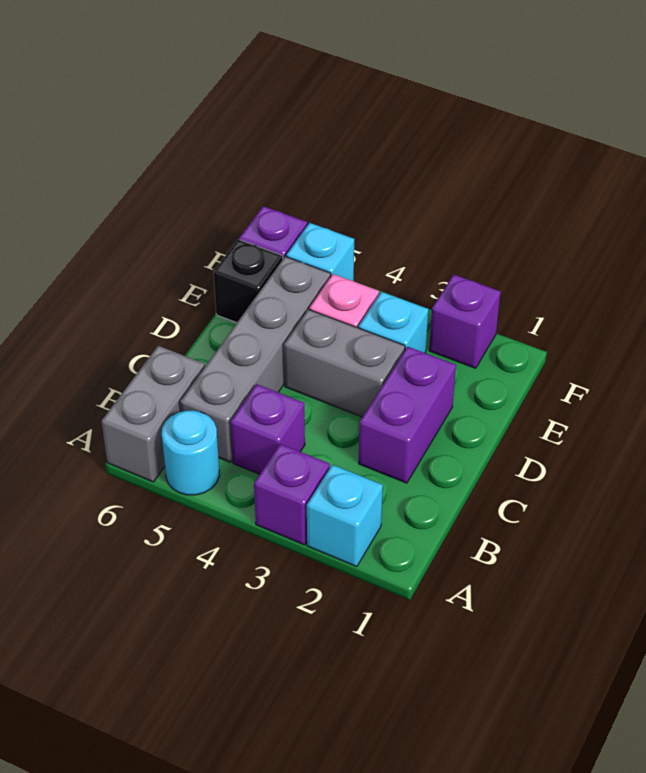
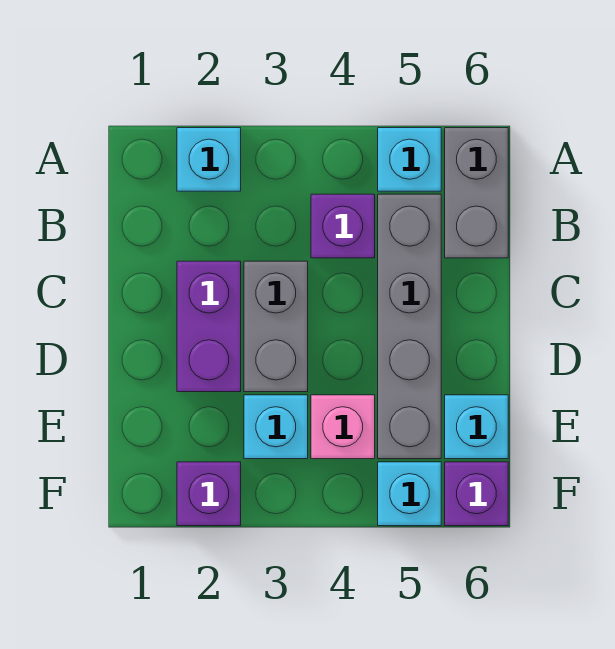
purple 1x1 brick [254,444,330,545] -> none
cyan 1x1 round brick [162,411,219,495] -> cyan 1x1 brick [378,128,441,191]
grey 1x2 brick [284,309,405,417] -> grey 1x2 brick turned to [244,261,308,392]
black 1x1 brick [214,239,283,323] -> cyan 1x1 brick [445,395,508,459]

